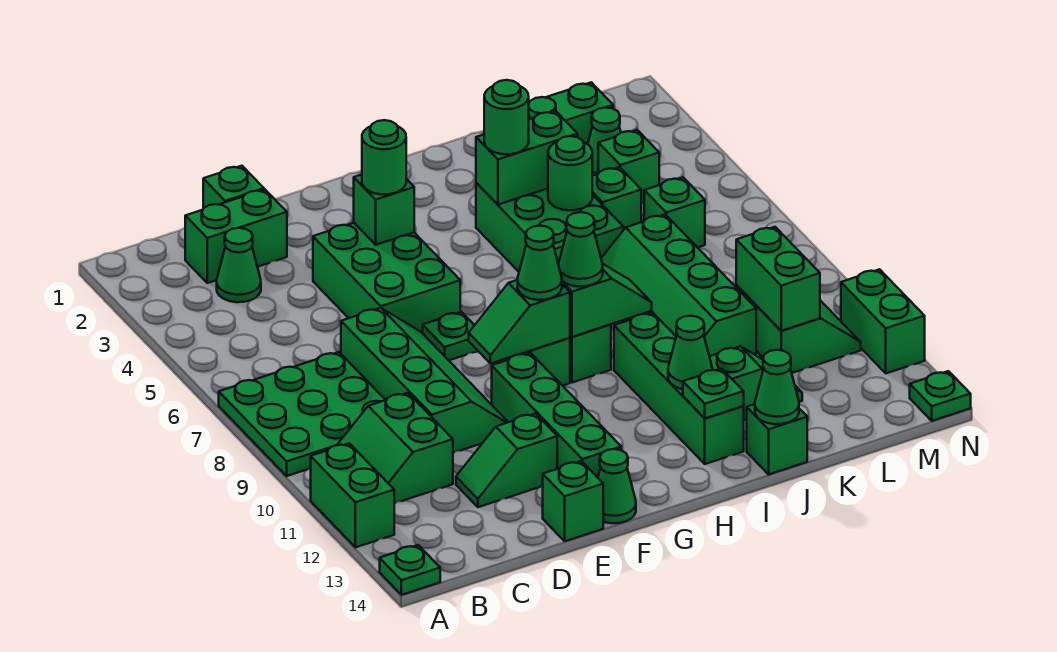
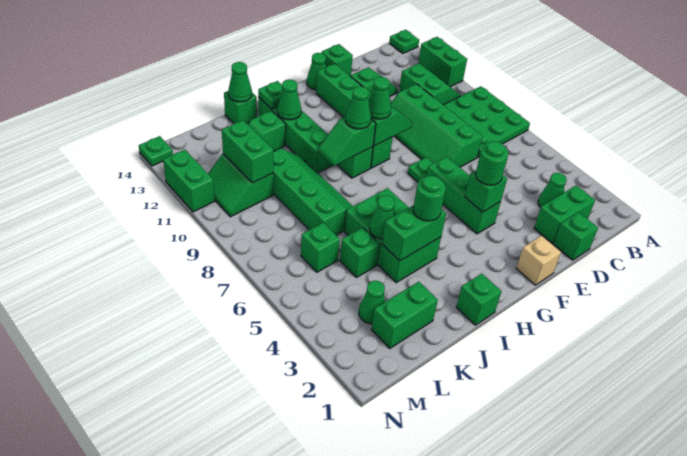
green 2x3 brick [313,223,460,333] -> green 1x3 brick [426,157,501,234]
none -> tan 1x1 brick [516,236,561,285]
green 1x1 round brick [548,136,592,210] -> green 1x1 cone [369,195,395,239]
green 1x1 brick [598,130,659,203] -> green 1x1 brick moved to [456,274,501,325]

